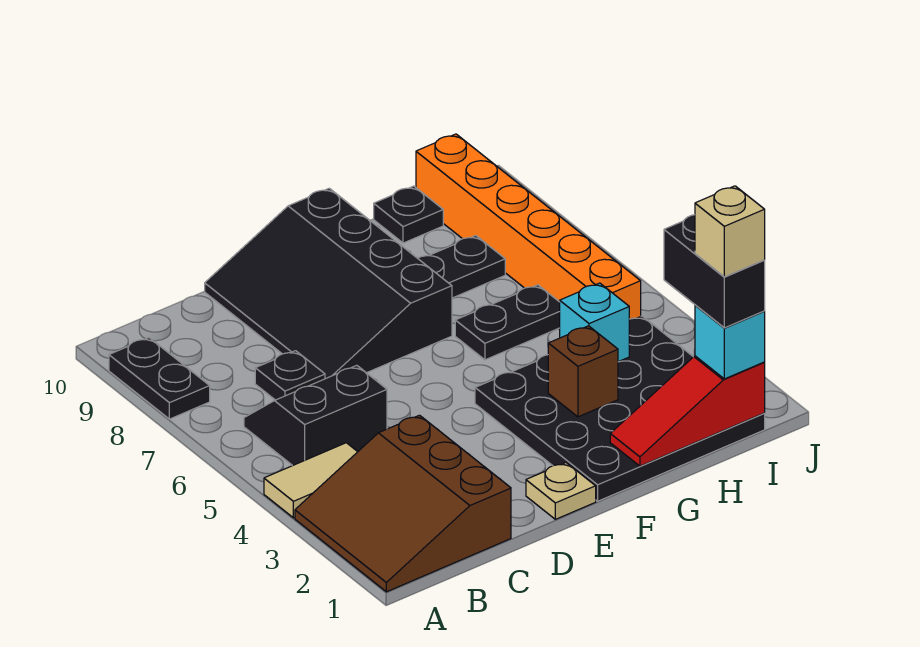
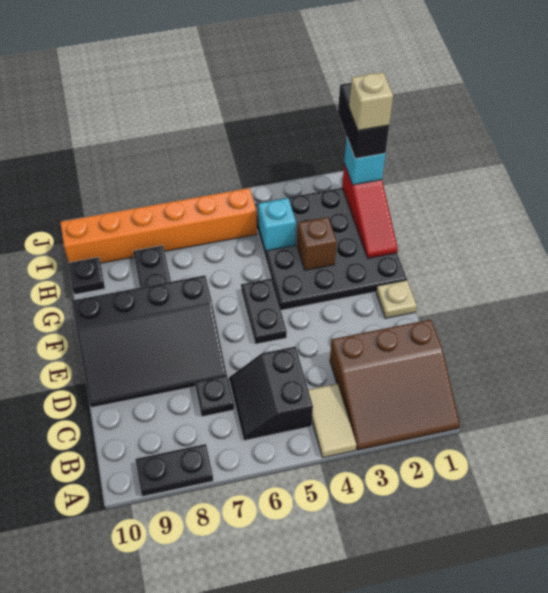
black 1x2 plate [455,285,560,360] -> black 1x2 plate moved to [241,279,287,344]
black 1x2 brick [664,215,765,328] -> black 1x2 brick turned to [338,83,389,159]

